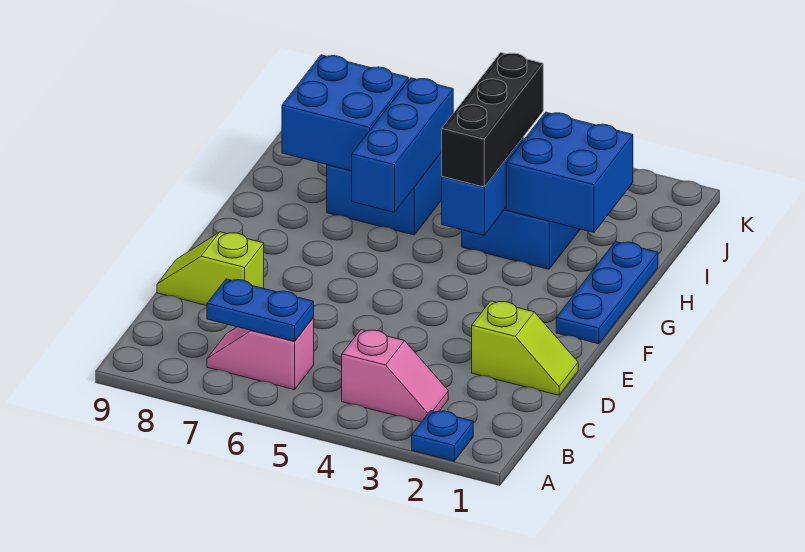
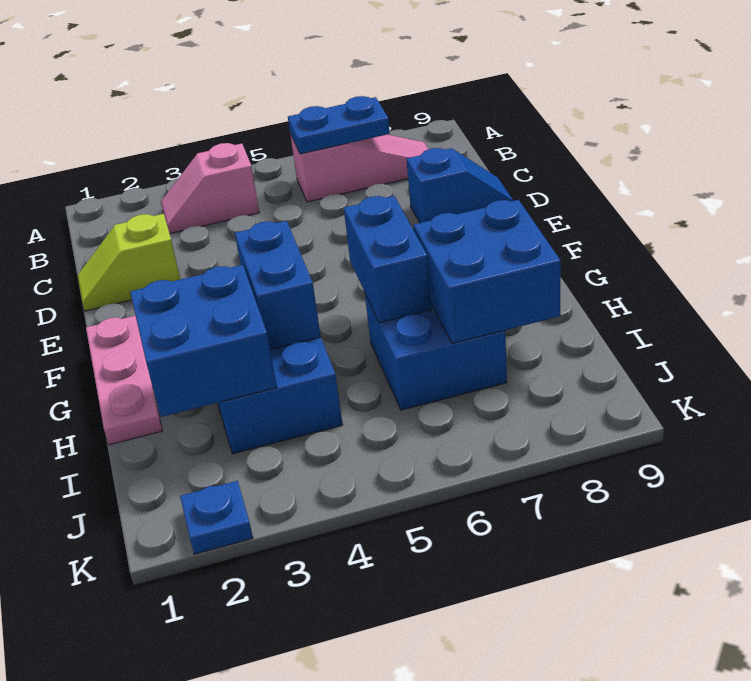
blue 1x1 plate [412,411,473,461] -> blue 1x1 plate moved to [180,481,253,554]
pink 1x2 slope [207,318,314,390] -> pink 1x3 slope [290,134,428,202]
lime 1x2 slope [157,232,264,306] -> blue 1x2 slope [407,148,513,223]
blue 1x3 plate [556,241,658,344] -> pink 1x3 plate [86,316,163,445]
black 1x3 brick [441,53,543,187] -> none
blue 1x3 brick [352,78,453,213] -> blue 1x2 brick [344,196,431,323]

